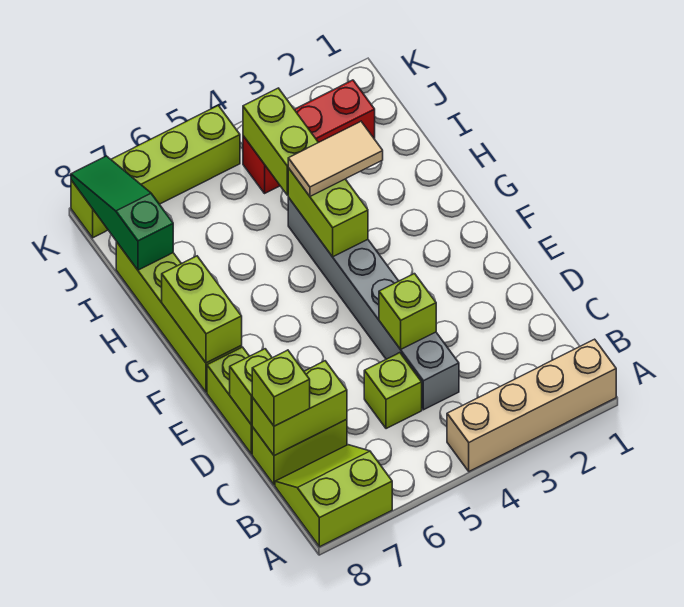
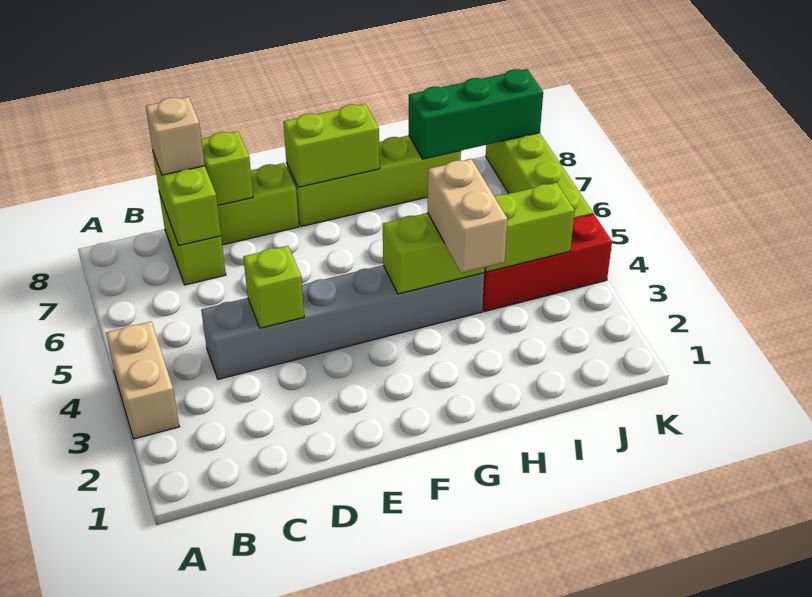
tan 1x4 brick [447,339,616,471] -> tan 1x2 brick [106,322,180,439]
lime 2x2 slope [275,445,392,547] -> none
lime 1x1 brick [364,353,422,429] -> none
lime 1x1 brick [252,350,310,426] -> tan 1x1 brick [146,97,205,175]
tan 1x2 tile [288,121,383,196] -> tan 1x2 brick [428,159,507,273]
green 1x3 slope [71,156,173,270] -> green 1x3 brick [409,69,543,159]
red 1x3 brick [243,80,375,193] -> red 1x3 brick turned to [482,214,612,312]

